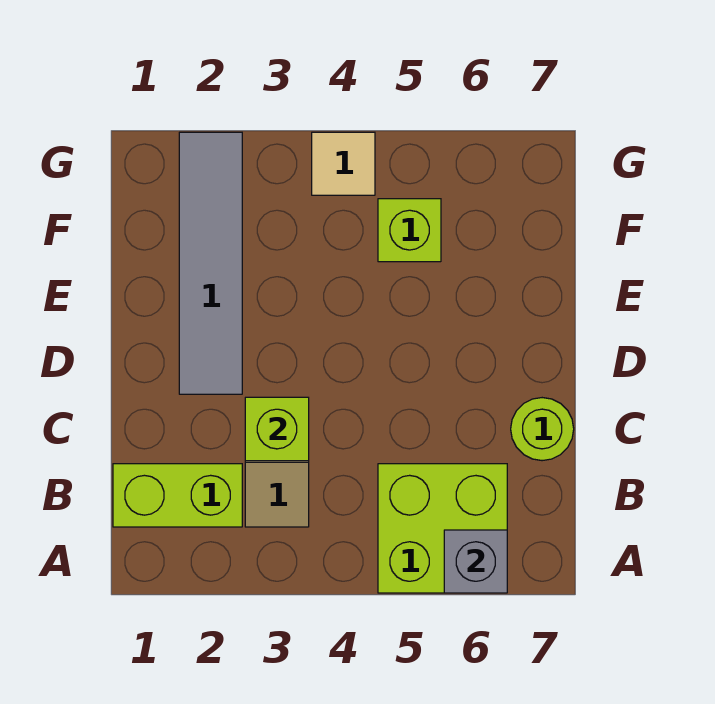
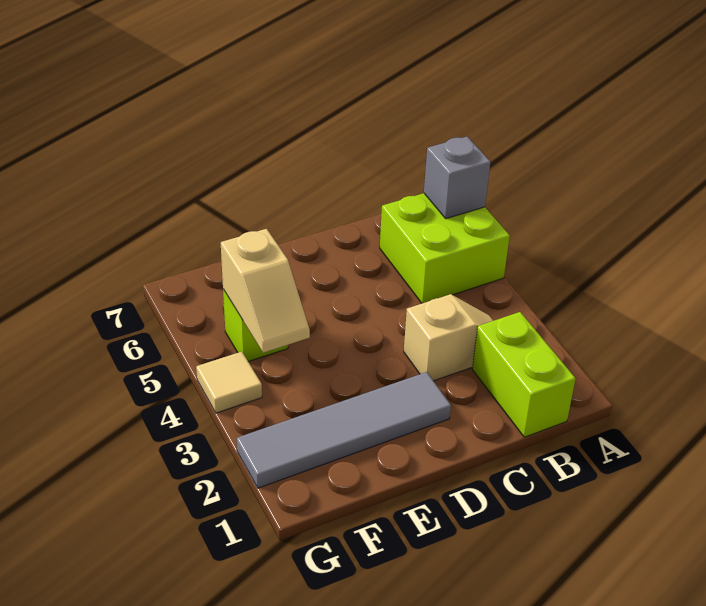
lime 1x1 brick [245,397,309,461] -> none
lime 1x1 round brick [511,398,574,461] -> none
none -> tan 1x2 slope [221,229,310,353]

